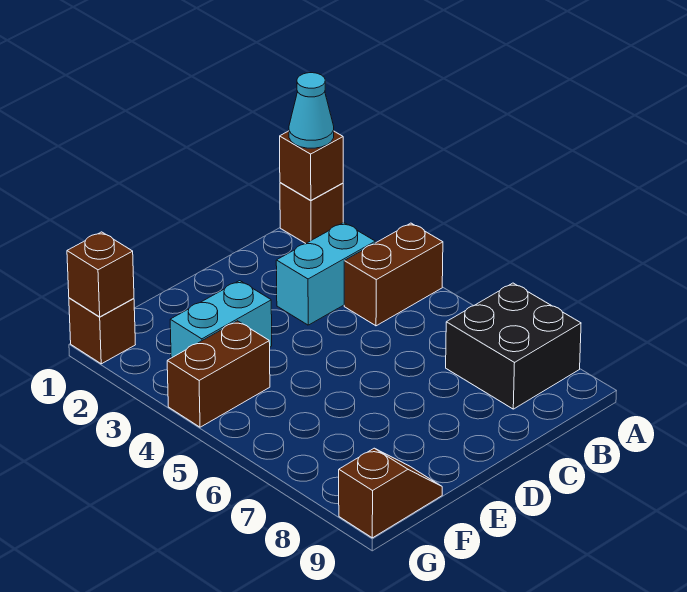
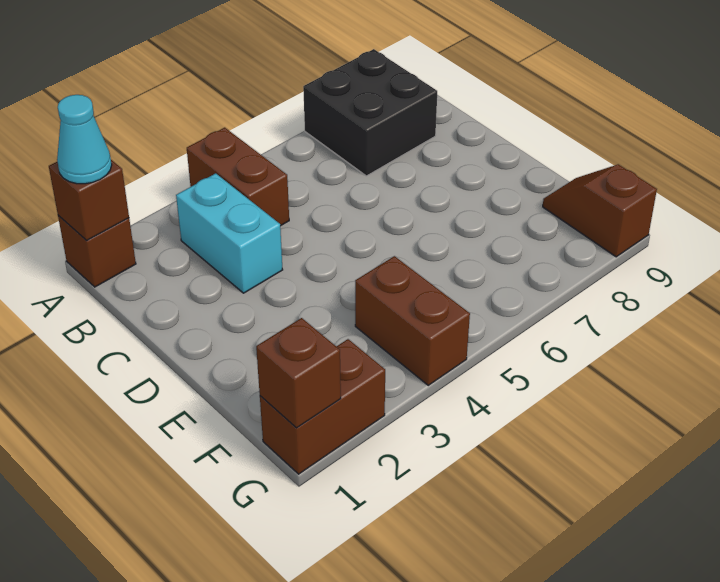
cyan 1x2 brick [170,281,272,358] -> none
brown 1x1 brick [69,298,135,364] -> brown 1x2 brick [260,339,385,474]

